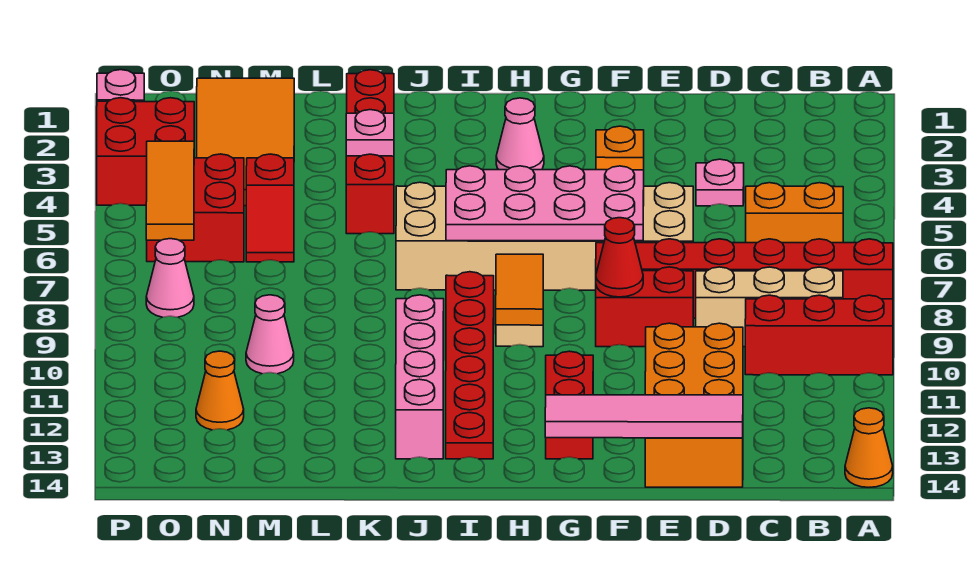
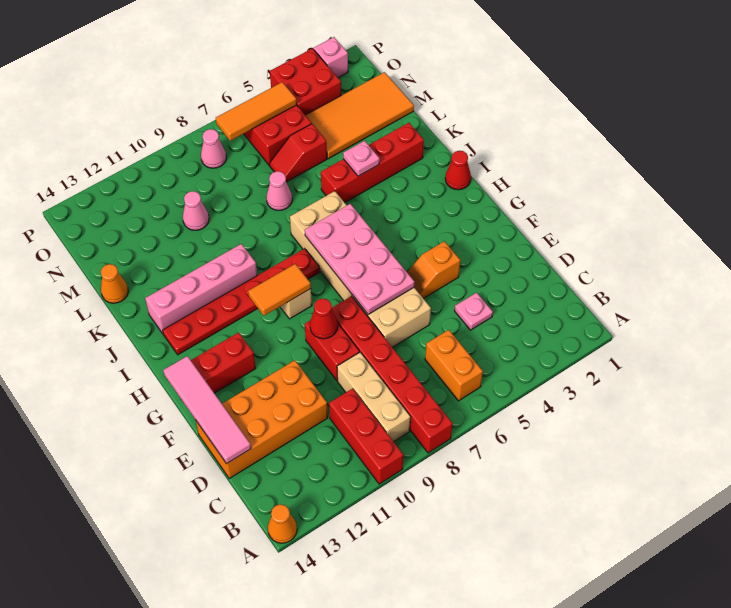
pink 1x1 cone [496,98,544,170] -> pink 1x1 cone moved to [266,171,292,210]
none -> red 1x1 cone [445,151,471,190]
orange 1x1 cone [196,351,244,430] -> orange 1x1 cone moved to [101,264,128,303]

